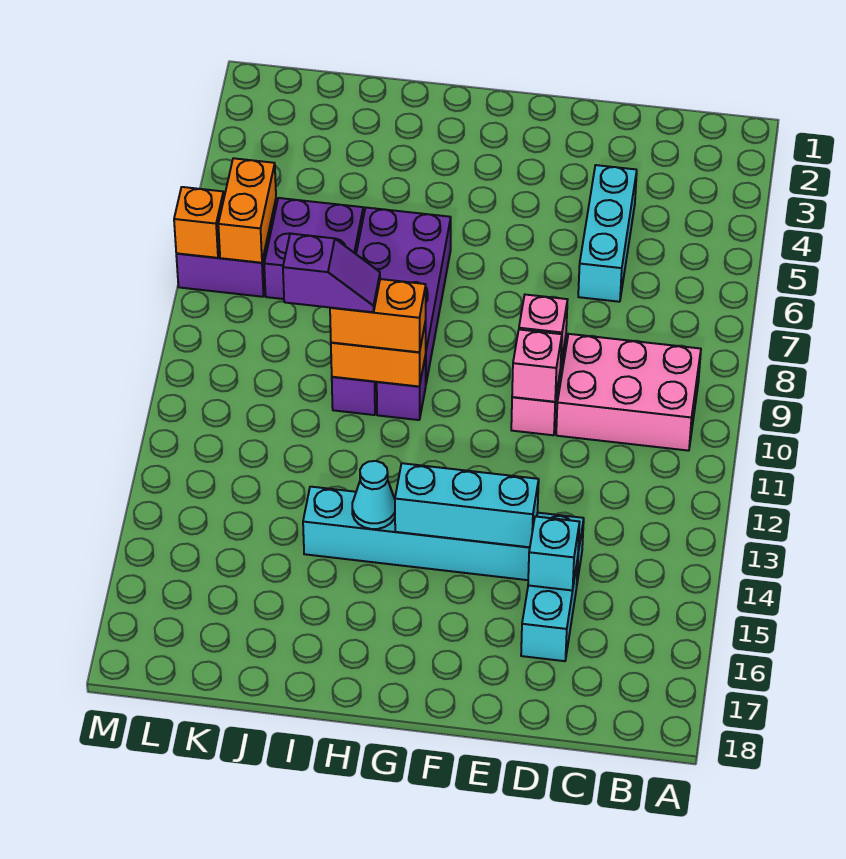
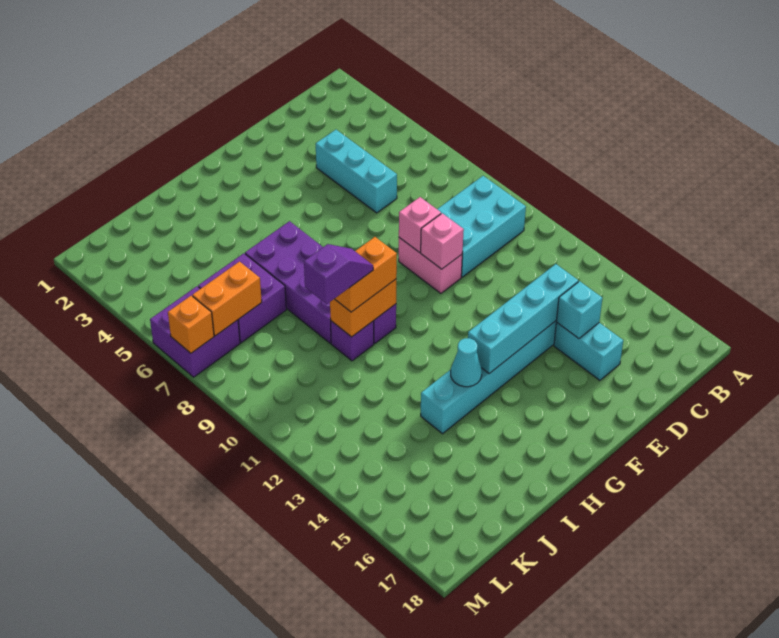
pink 2x3 brick [556,334,701,451] -> cyan 2x3 brick [437,176,526,277]
cyan 1x3 brick [395,463,539,547] -> cyan 1x4 brick [468,264,578,374]
orange 1x2 brick [218,158,276,263] -> orange 1x2 brick turned to [192,262,262,336]

